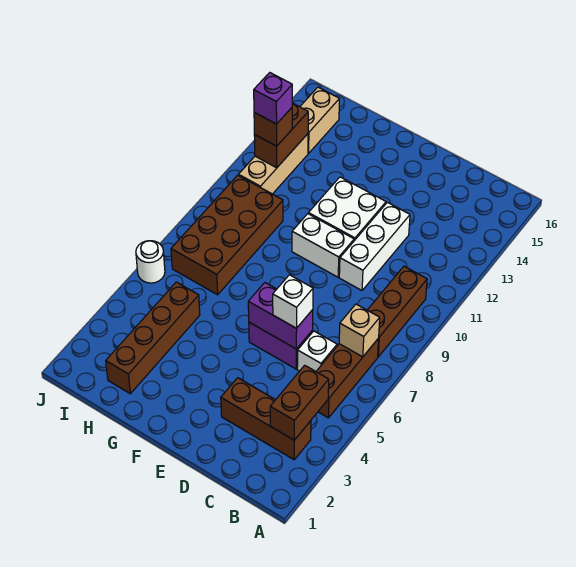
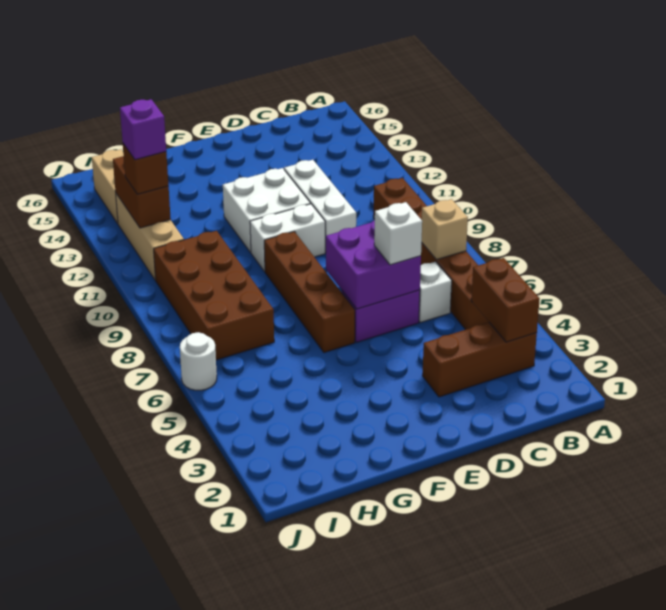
purple 1x2 brick [248,283,313,349] -> purple 2x2 brick [326,220,421,309]
brown 1x4 brick [106,282,200,394] -> brown 1x4 brick moved to [264,231,355,353]

